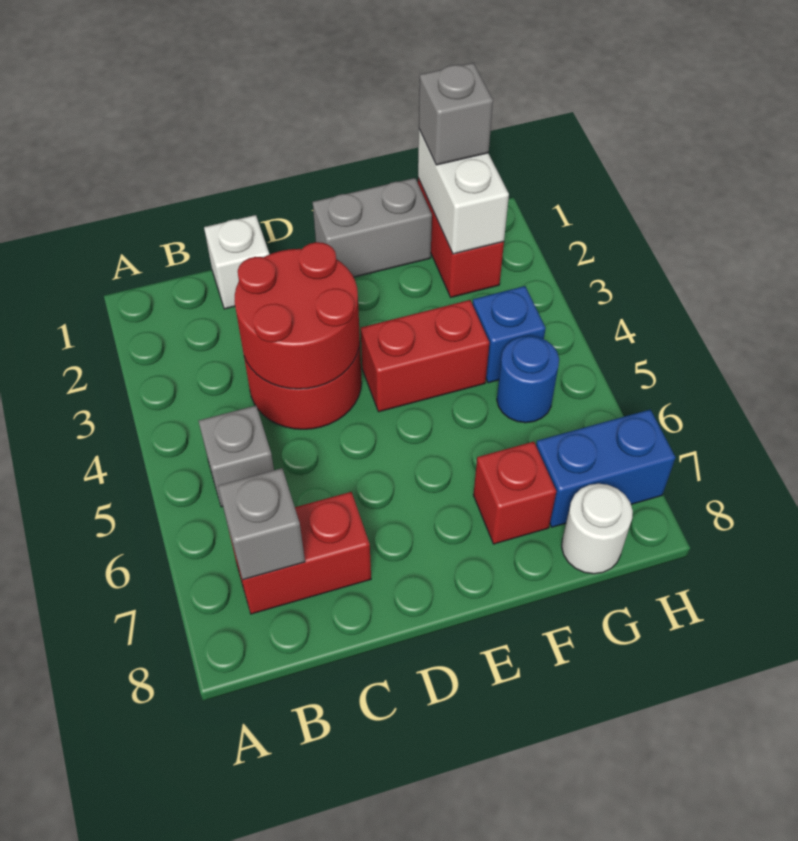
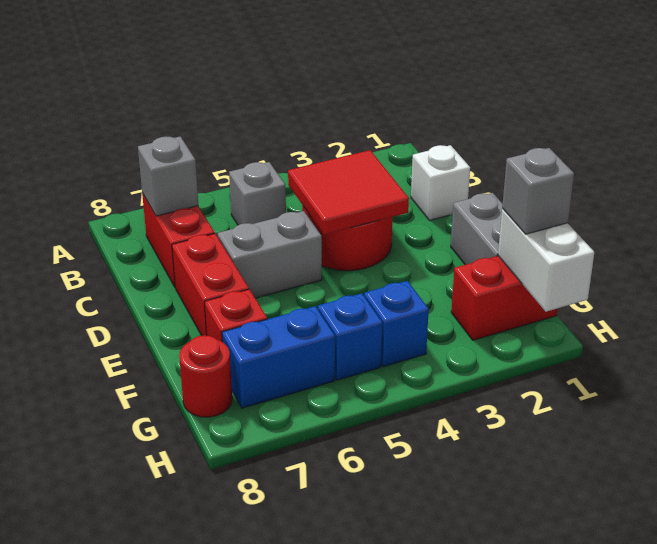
red 2x2 round brick [235,242,360,389] -> red 2x2 tile [288,150,409,235]
none -> grey 1x2 brick [218,211,322,298]
red 1x2 brick [361,300,489,412] -> red 1x2 brick moved to [172,234,249,336]
white 1x2 brick [418,130,509,254] -> white 1x2 brick turned to [498,209,594,312]
blue 1x1 round brick [497,336,559,423] -> blue 1x1 brick [318,293,382,380]
blue 1x2 brick [536,409,676,527] -> blue 1x2 brick turned to [222,306,335,408]
white 1x1 round brick [562,484,633,574] -> red 1x1 round brick [179,335,232,417]

